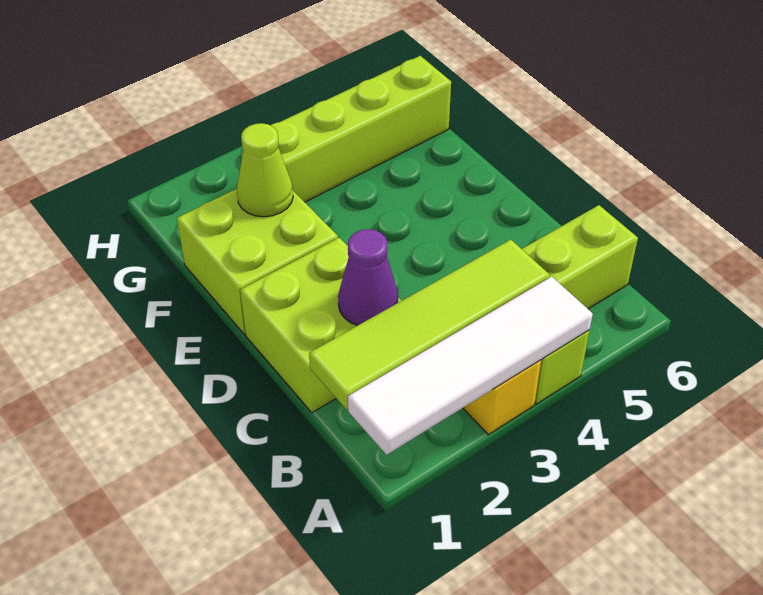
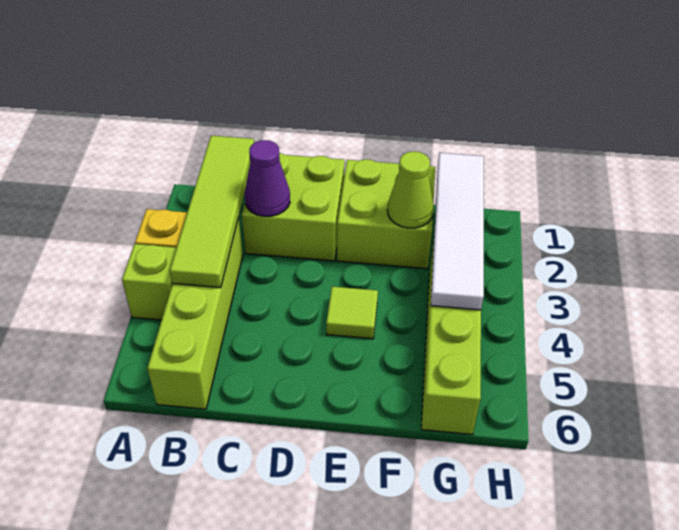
white 1x4 tile [348,277,593,455] -> white 1x4 tile moved to [431,153,484,310]
none -> lime 1x1 tile [326,287,378,339]

